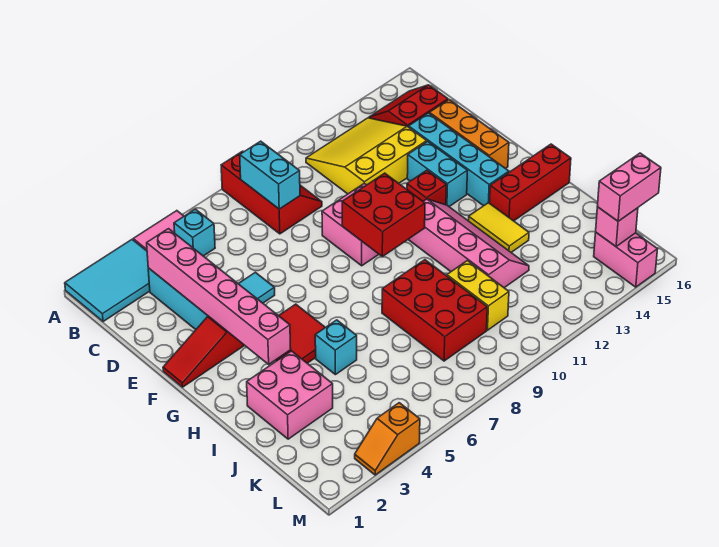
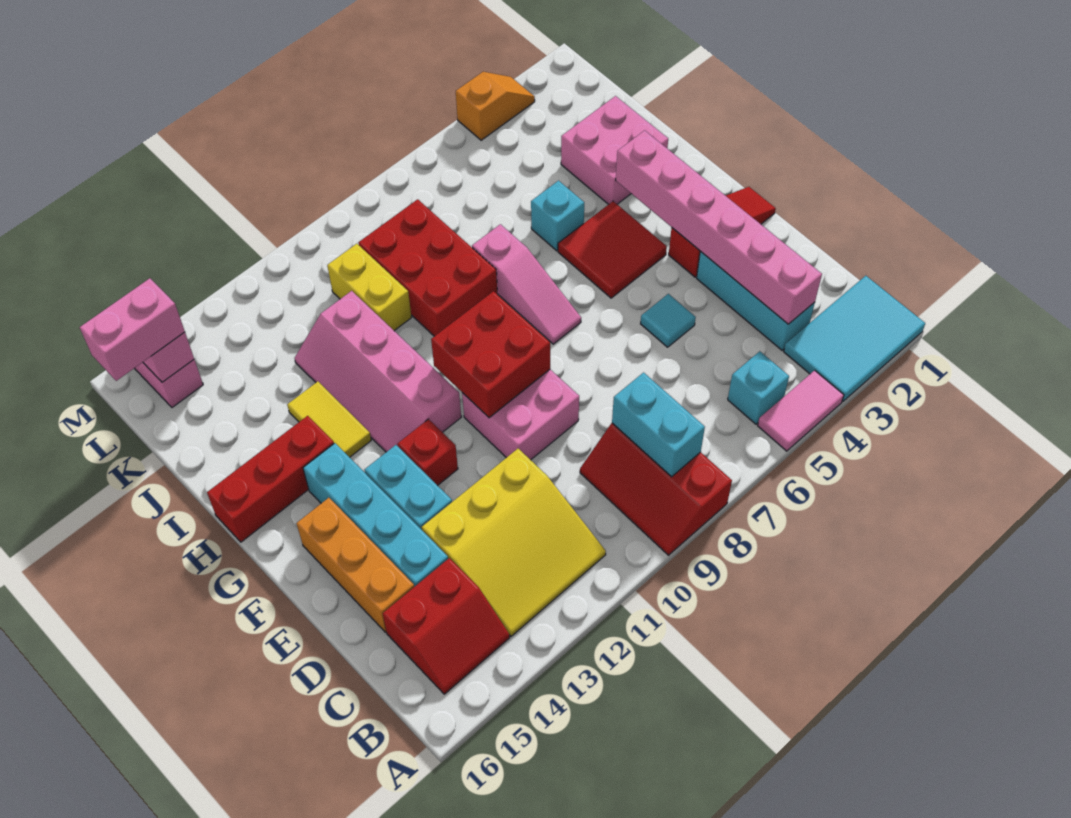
none -> pink 1x3 slope [472,224,581,344]

